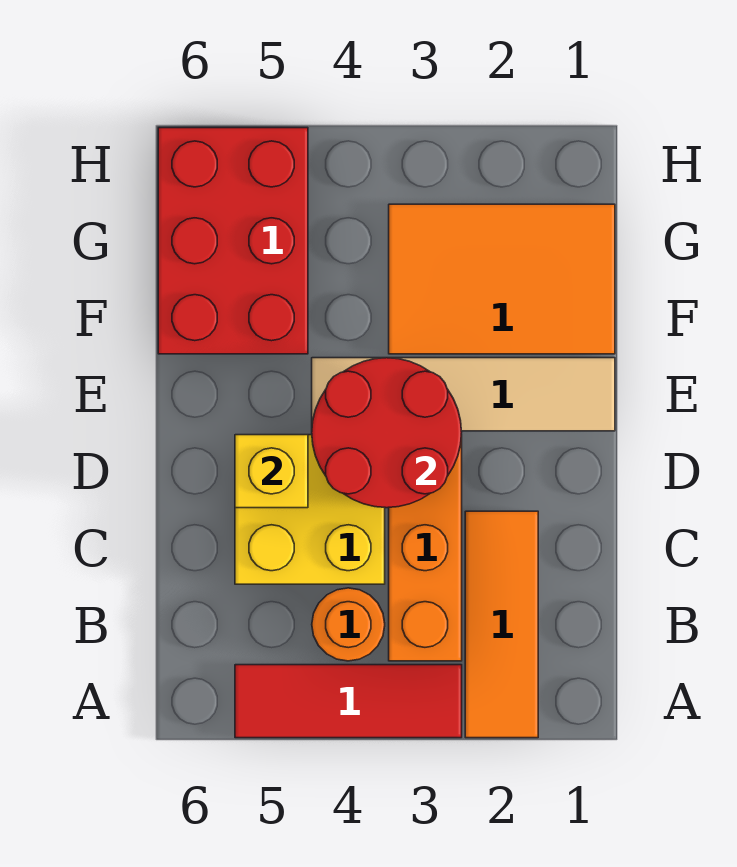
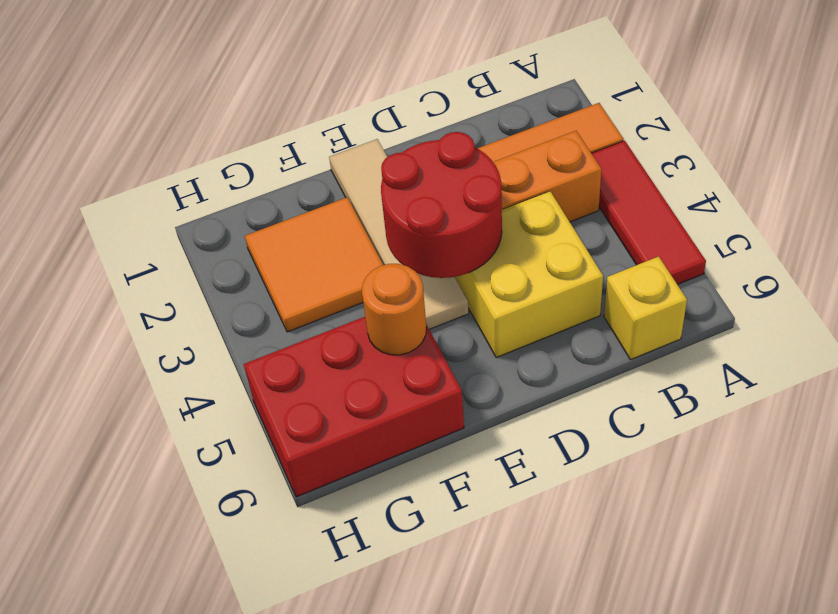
orange 1x1 round brick [312,588,385,661] -> orange 1x1 round brick moved to [362,264,426,355]
yellow 1x1 brick [235,435,308,508] -> yellow 1x1 brick moved to [604,256,687,360]
orange 2x3 tile [389,204,615,354] -> orange 2x2 tile [245,197,383,332]

